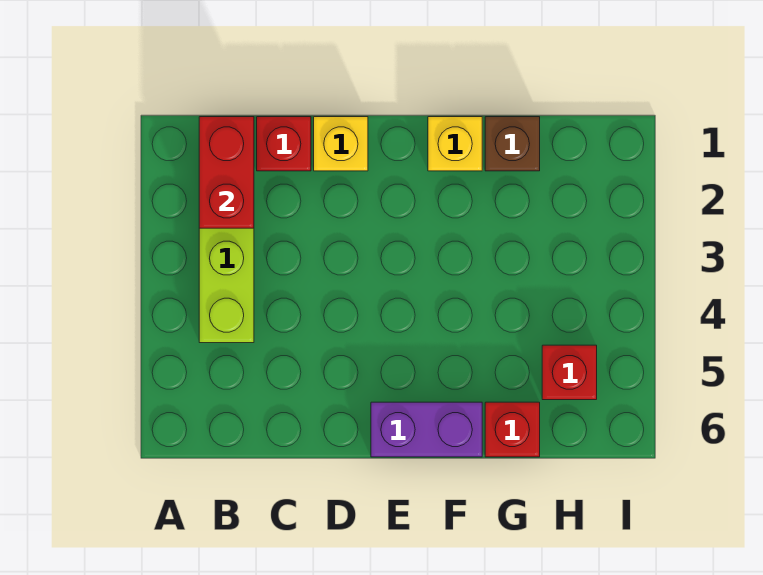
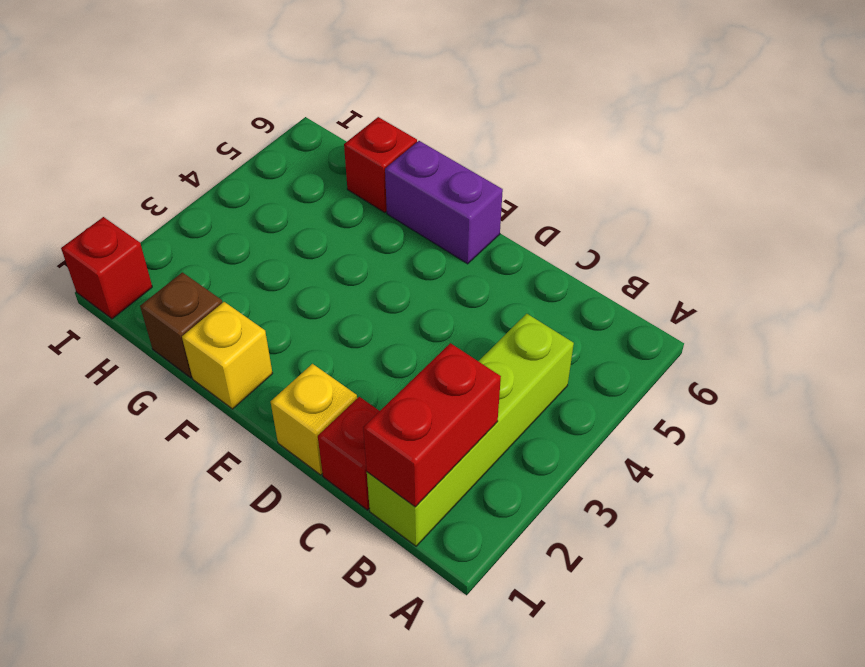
red 1x1 brick [542,345,597,400] -> red 1x1 brick moved to [61,217,152,319]

